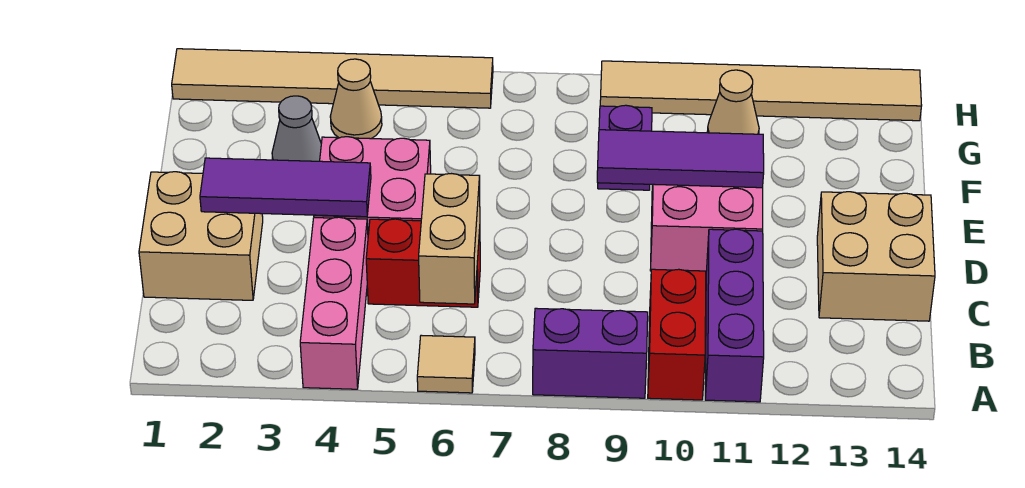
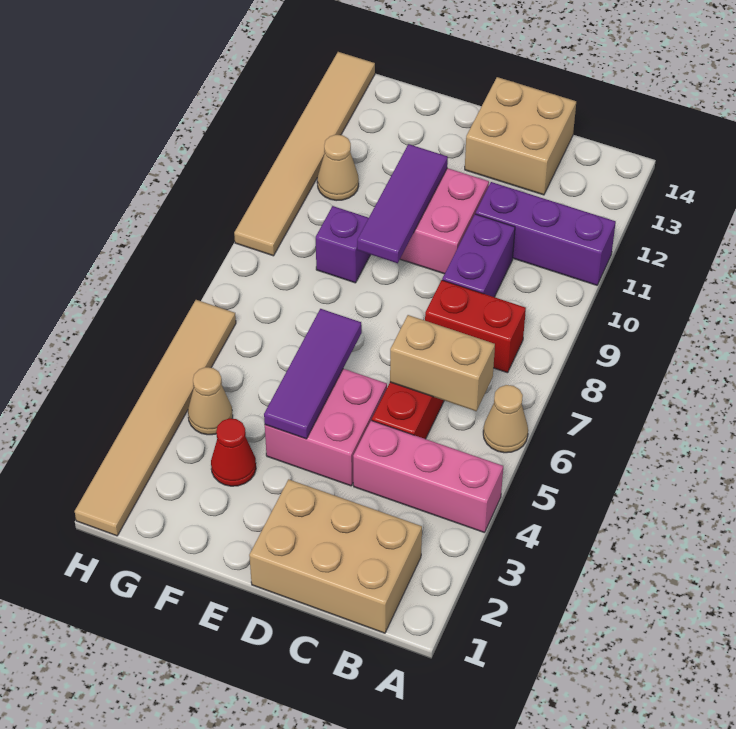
tan 1x1 tile [417,335,475,393] -> tan 1x1 cone [483,385,528,453]
purple 1x2 brick [533,308,648,398] -> purple 1x2 brick moved to [442,214,515,297]
red 1x2 brick [648,269,706,400] -> red 1x2 brick moved to [425,280,526,373]
tan 2x2 brick [139,172,263,300] -> tan 2x3 brick [249,479,422,633]
purple 1x3 tile [200,158,371,217] -> purple 1x3 tile moved to [264,309,362,439]
grey 1x1 cone [272,96,321,161] -> red 1x1 cone [211,418,256,486]

